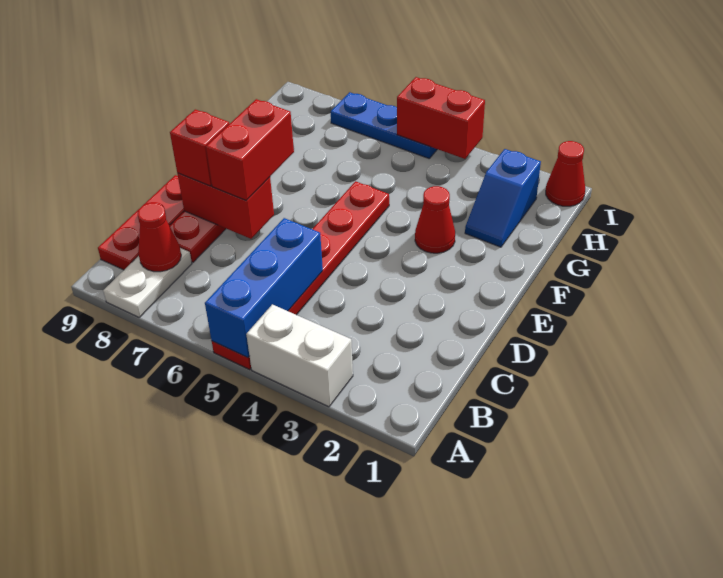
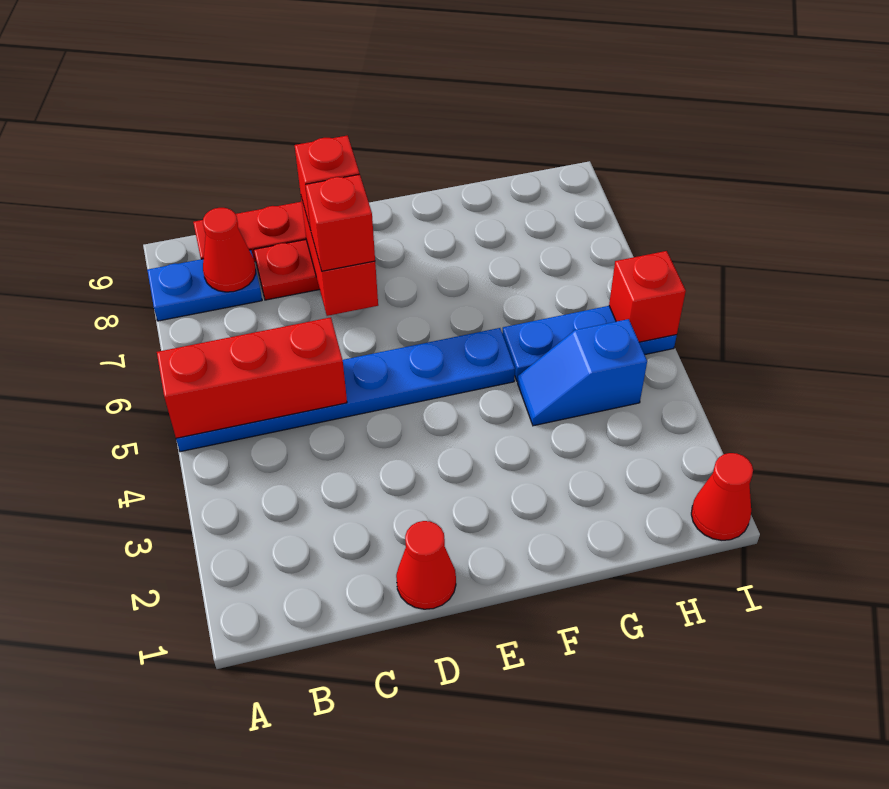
white 1x2 brick [246,304,353,407] -> none
red 1x6 plate [212,181,389,369] -> blue 1x6 plate [176,328,515,452]
blue 1x3 brick [205,218,323,358] -> red 1x3 brick [157,317,347,438]
white 1x2 plate [103,248,192,317] -> blue 1x2 plate [147,250,262,321]
red 1x2 brick [206,99,294,200] -> red 1x1 brick [305,174,375,271]
red 1x1 cone [415,186,455,253] -> red 1x1 cone moved to [396,521,456,609]
blue 1x2 slope [465,149,541,247] -> blue 1x2 slope moved to [518,319,647,426]
red 1x2 brick [397,77,485,159] -> red 1x1 brick [609,251,686,342]
blue 1x3 plate [331,92,437,158] -> blue 1x3 plate turned to [502,306,677,381]

